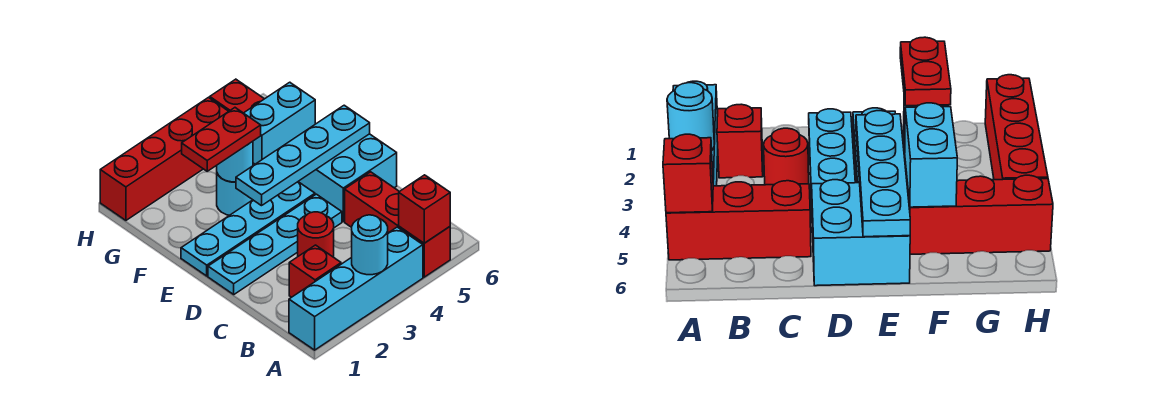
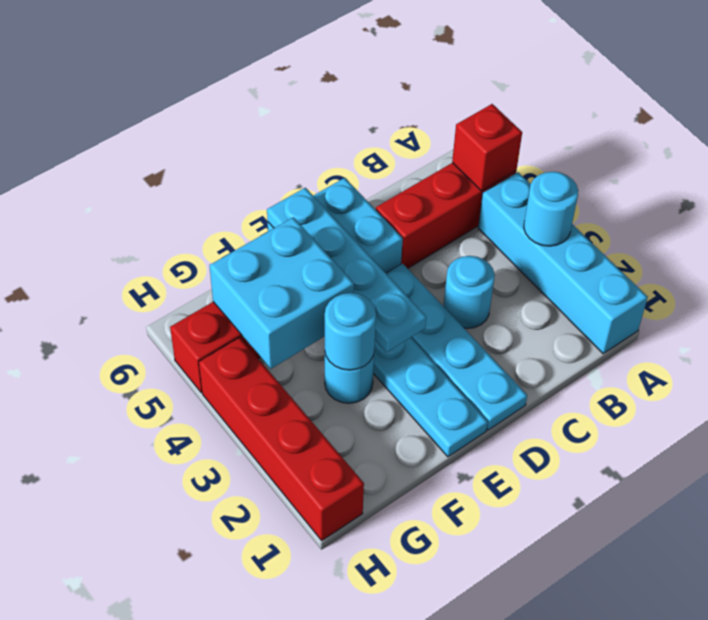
red 1x1 brick [289,245,341,297] -> none
red 1x1 round brick [298,212,334,257] -> cyan 1x1 round brick [443,256,495,329]
red 1x2 plate [182,108,261,171] -> none
cyan 1x2 brick [244,82,315,164] -> cyan 2x2 brick [210,217,354,369]

